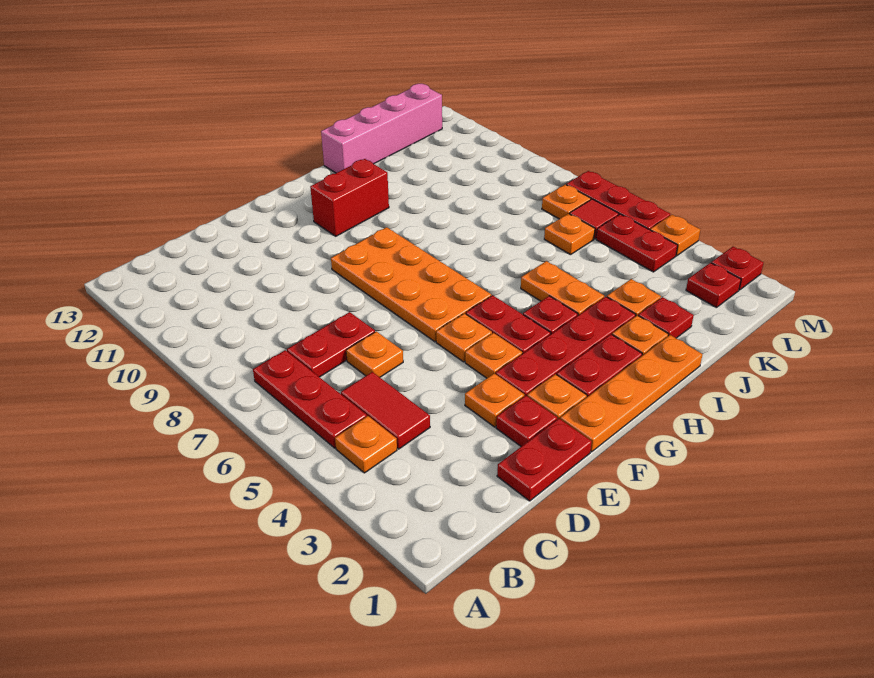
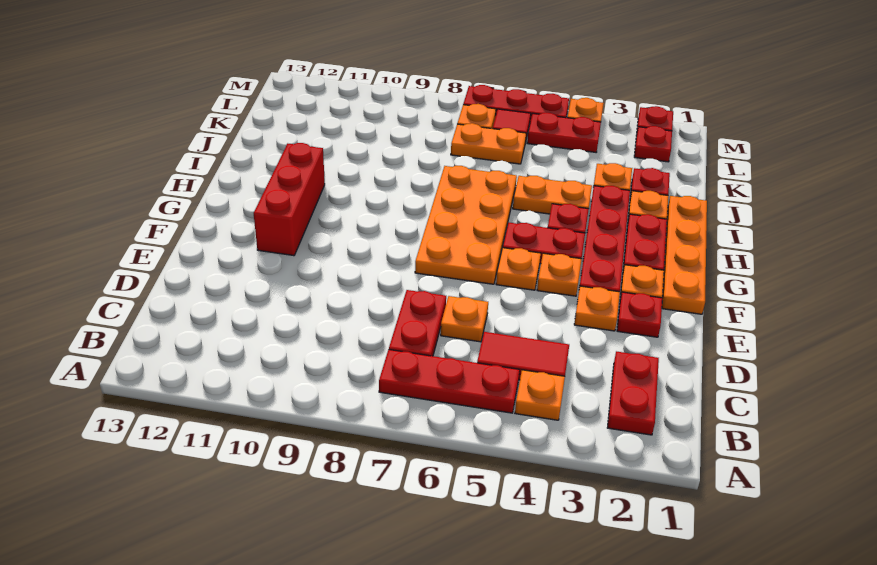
red 1x2 plate [497,419,592,501] -> red 1x2 plate moved to [607,351,659,435]
orange 2x4 plate [331,227,491,342] -> orange 2x4 plate turned to [415,166,517,284]
red 1x2 brick [310,159,389,236] -> red 1x3 brick [254,143,325,256]
pink 1x4 brick [321,84,442,173] -> none
orange 1x1 plate [544,214,595,255] -> orange 1x2 plate [451,123,526,164]

